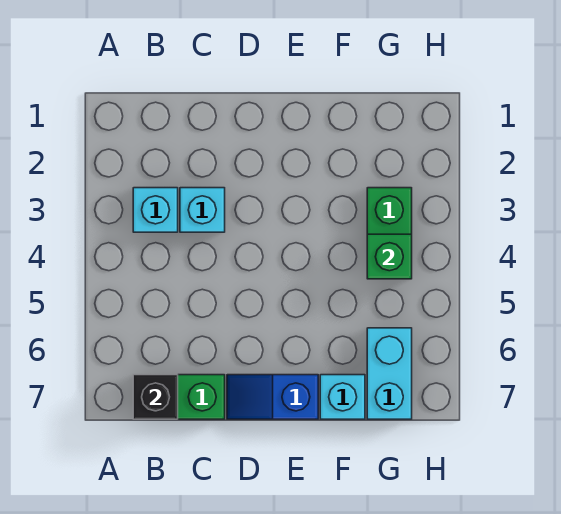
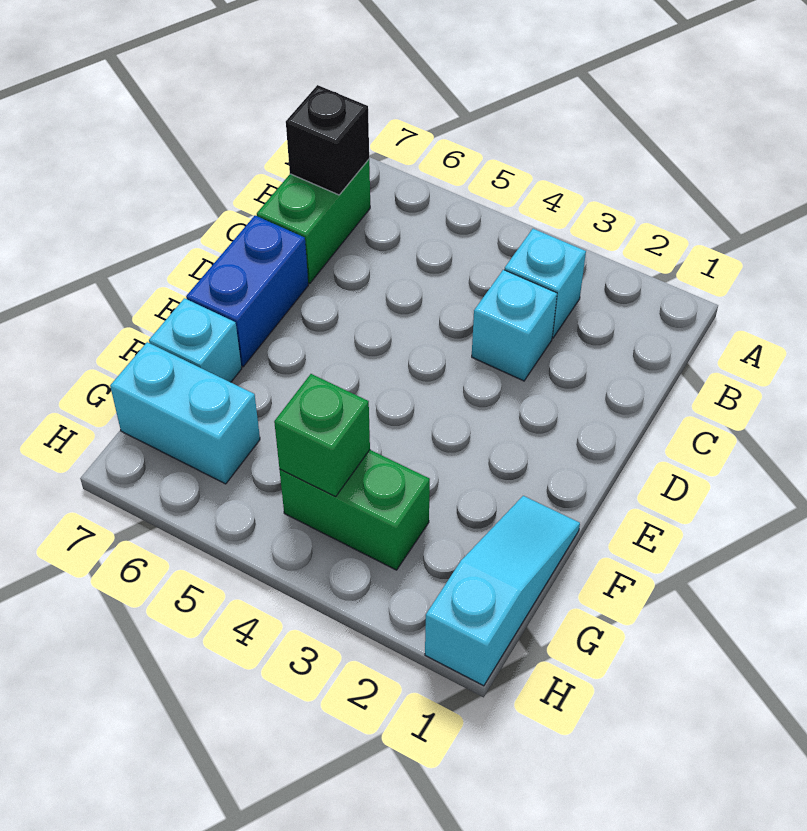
blue 1x2 slope [227,375,318,419] -> blue 1x2 brick [186,216,308,367]
none -> cyan 1x3 slope [425,496,580,686]

